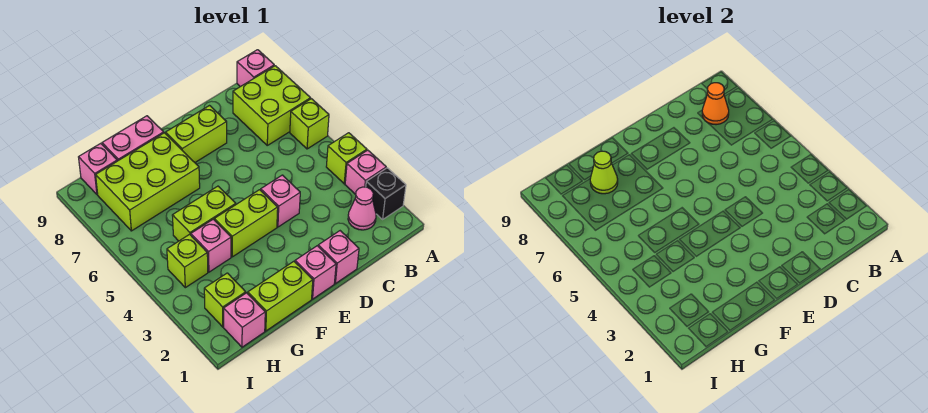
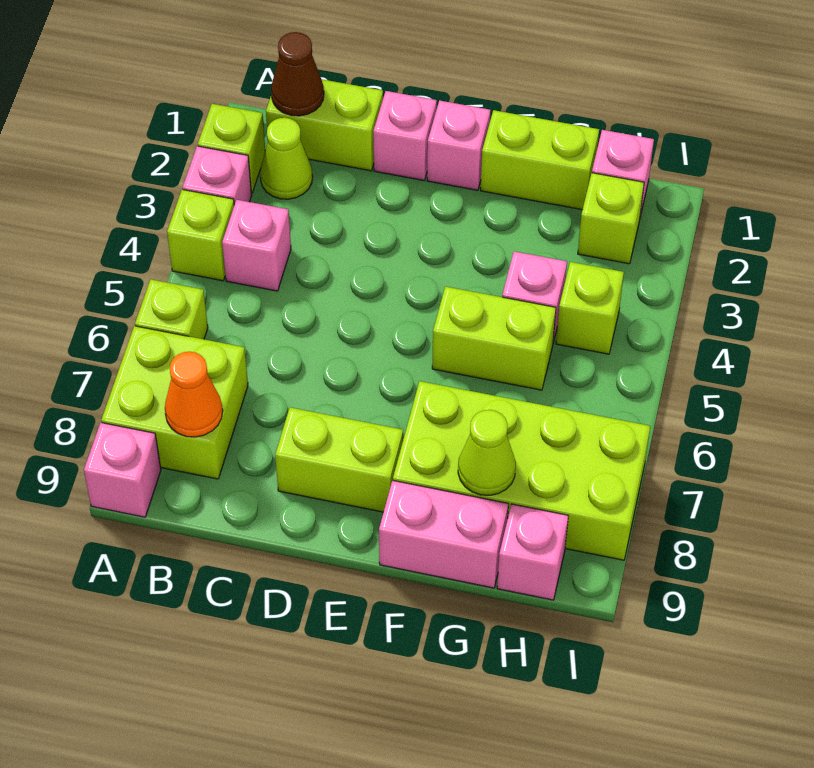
black 1x1 brick [366,168,406,219] -> lime 1x1 brick [198,104,265,194]
none -> brown 1x1 cone [271,32,324,116]
pink 1x1 cone [348,187,376,230] -> lime 1x1 cone [260,118,313,199]
pink 1x1 brick [261,175,300,227] -> pink 1x1 brick moved to [222,200,291,291]
lime 1x2 brick [214,190,278,257] -> lime 1x2 brick moved to [266,79,383,171]
lime 2x3 brick [96,133,200,231] -> lime 2x4 brick [393,381,650,560]

